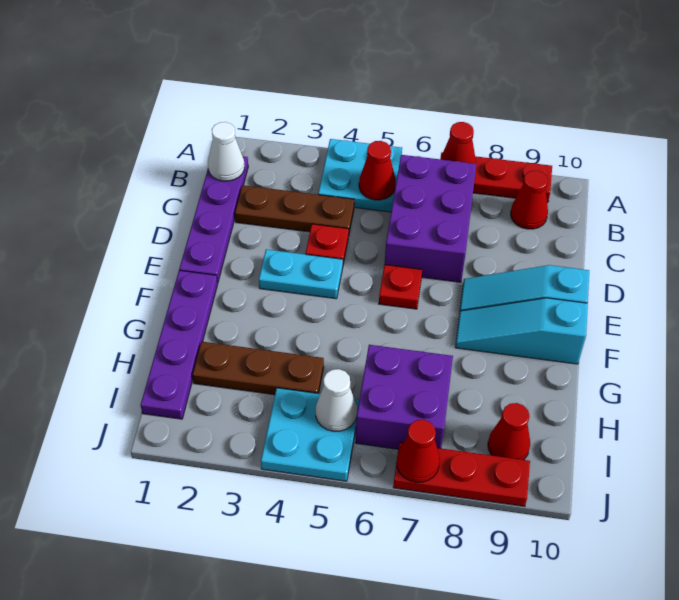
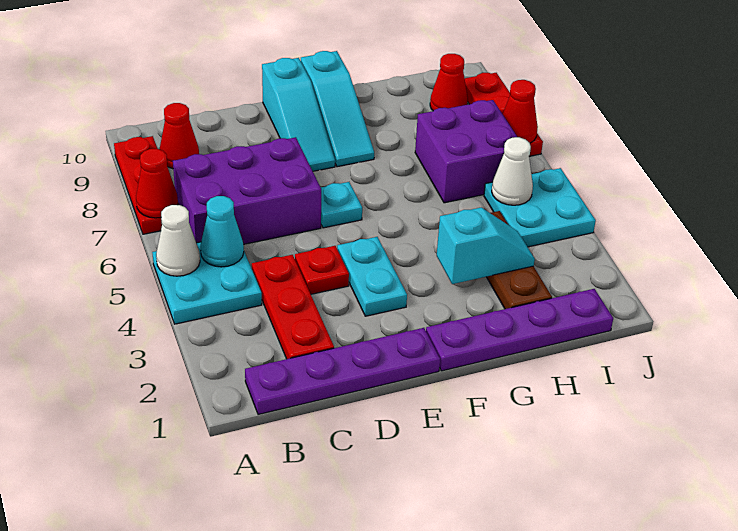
white 1x1 cone [208,122,244,181] -> white 1x1 cone moved to [156,205,200,276]
red 1x1 cone [359,141,396,200] -> cyan 1x1 cone [201,196,244,267]
brown 1x3 plate [235,185,354,233] -> red 1x3 plate [252,255,334,359]
red 1x1 plate [379,265,422,309] -> cyan 1x1 plate [321,182,362,228]
none -> cyan 1x2 slope [437,208,535,284]

